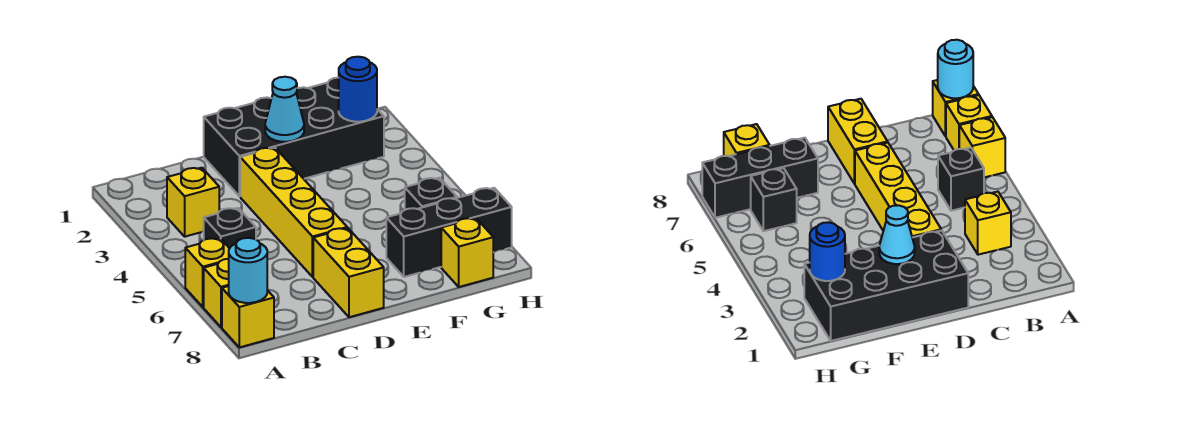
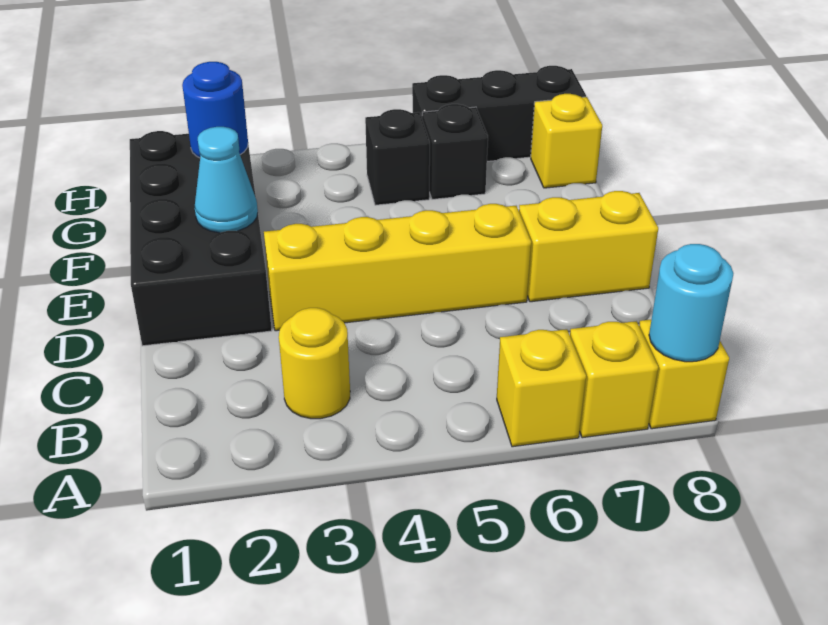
yellow 1x1 brick [167,168,219,237] -> yellow 1x1 round brick [279,308,350,419]
black 1x1 brick [204,208,256,248] -> black 1x1 brick moved to [365,109,430,205]
black 1x3 brick [386,188,512,277] -> black 1x3 brick turned to [412,66,586,161]

